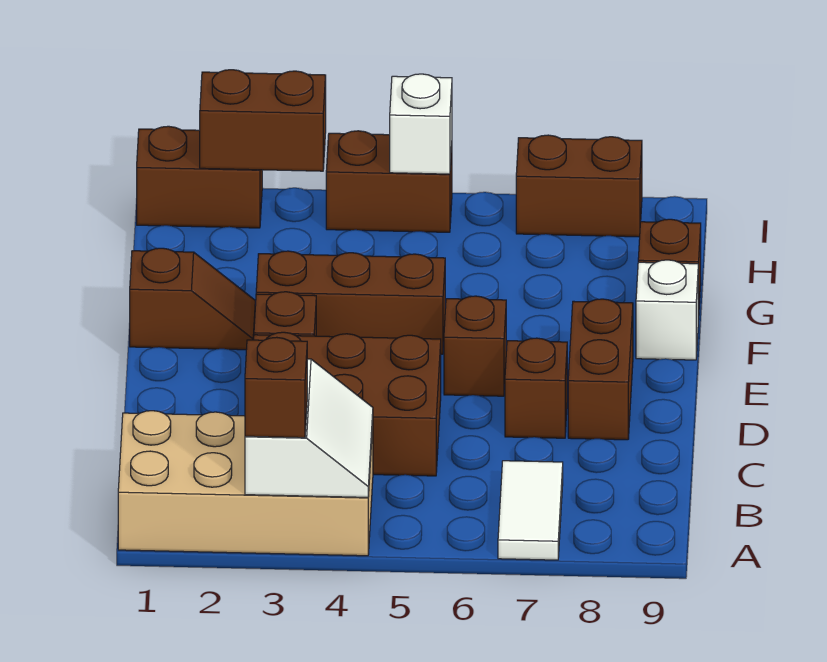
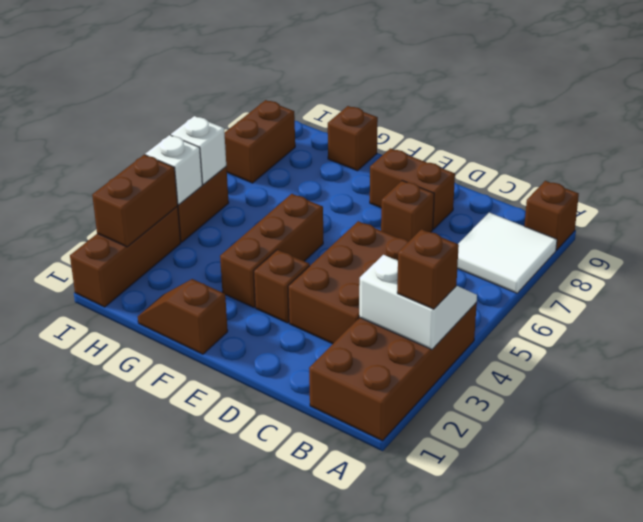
tan 2x4 brick [118,411,373,556] -> brown 2x4 brick [309,303,477,441]
white 1x2 tile [498,461,563,560] -> white 2x2 tile [457,213,557,293]
brown 1x1 brick [444,296,506,396] -> brown 1x1 brick moved to [524,181,579,250]
brown 1x2 slope [130,248,255,350] -> brown 1x2 slope turned to [138,279,228,354]
white 1x1 brick [636,260,698,360] -> white 1x1 brick moved to [146,135,202,205]
brown 1x2 brick [137,126,262,228] -> brown 1x3 brick [70,206,181,307]

